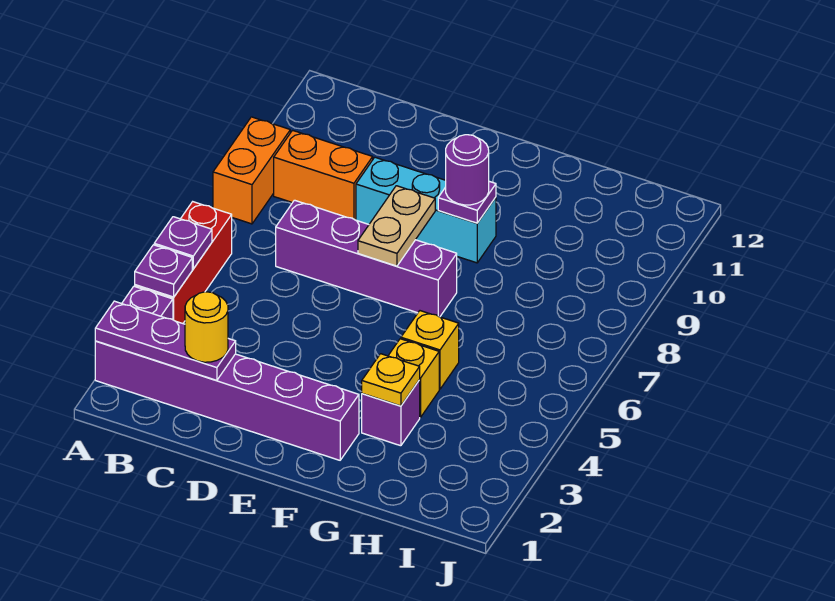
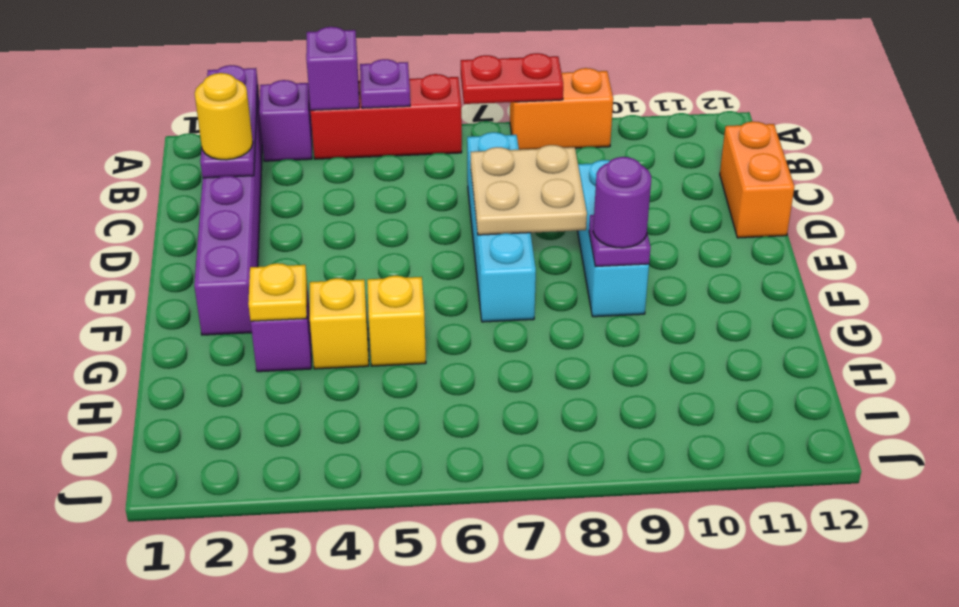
purple 1x1 plate [135,245,192,297] -> purple 1x1 brick [306,27,359,110]
none -> red 1x2 plate [461,53,563,104]
orange 1x2 brick [274,130,373,220] -> orange 1x2 brick moved to [720,121,794,238]
purple 1x4 brick [276,200,457,317] -> cyan 1x4 brick [467,132,536,322]
tan 1x2 plate [358,186,435,266] -> tan 2x2 plate [471,145,587,235]

